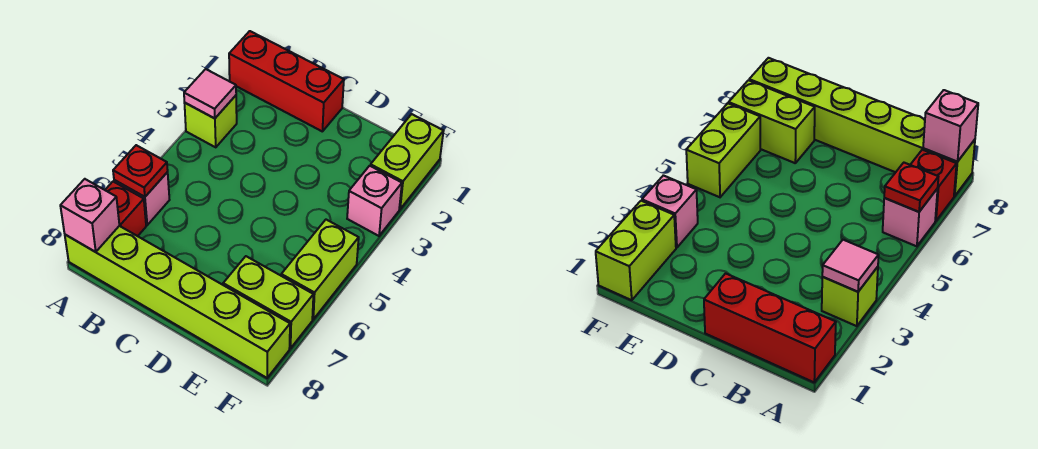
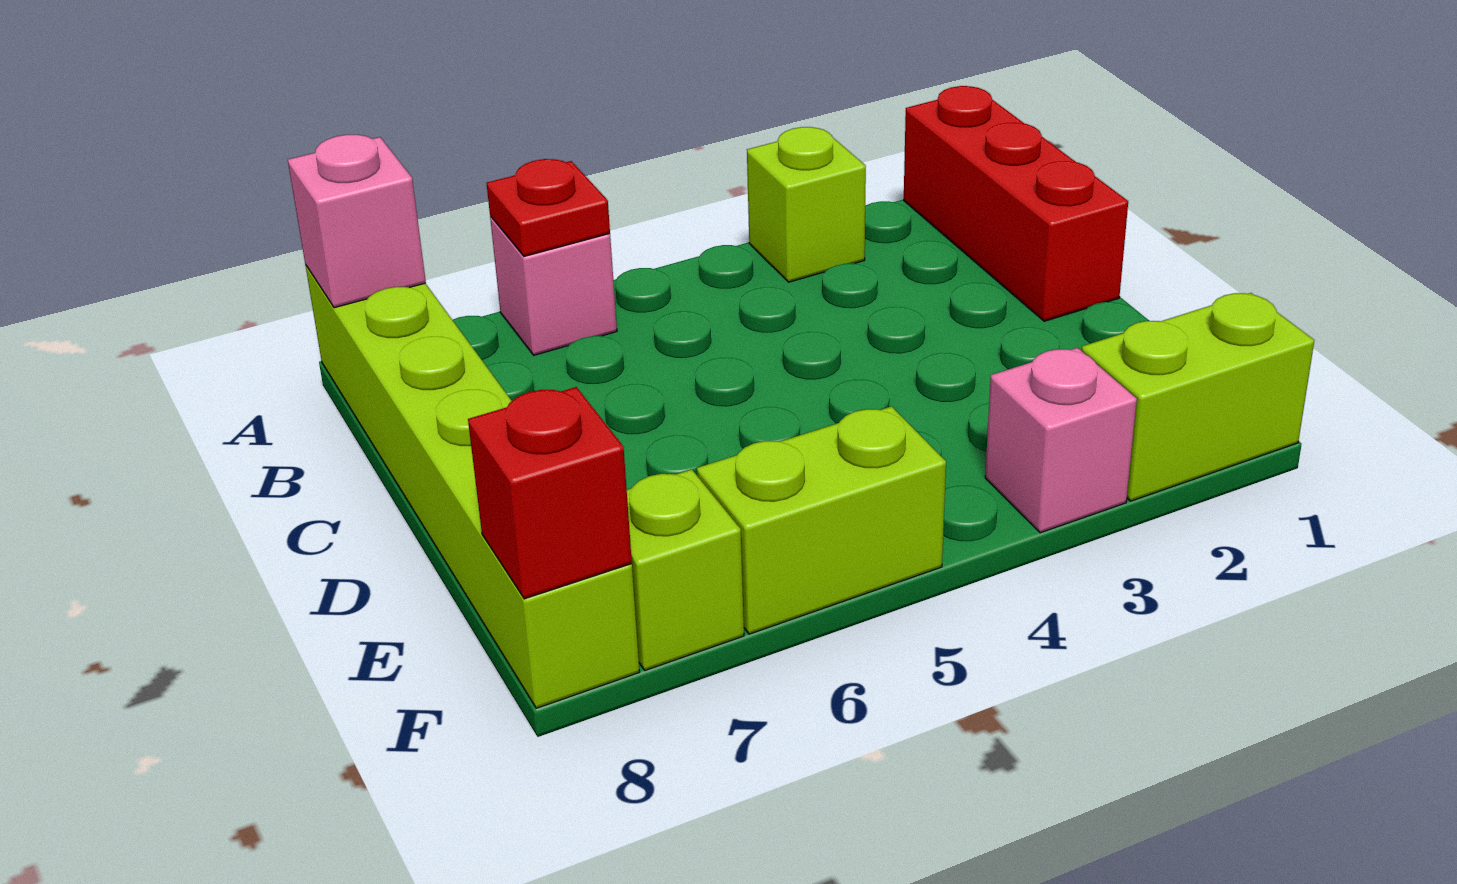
pink 1x1 tile [184,69,236,119] -> none
red 1x1 brick [105,182,146,236] -> red 1x1 brick moved to [468,387,632,599]
lime 1x2 brick [223,256,313,348] -> lime 1x1 brick [627,469,744,670]

